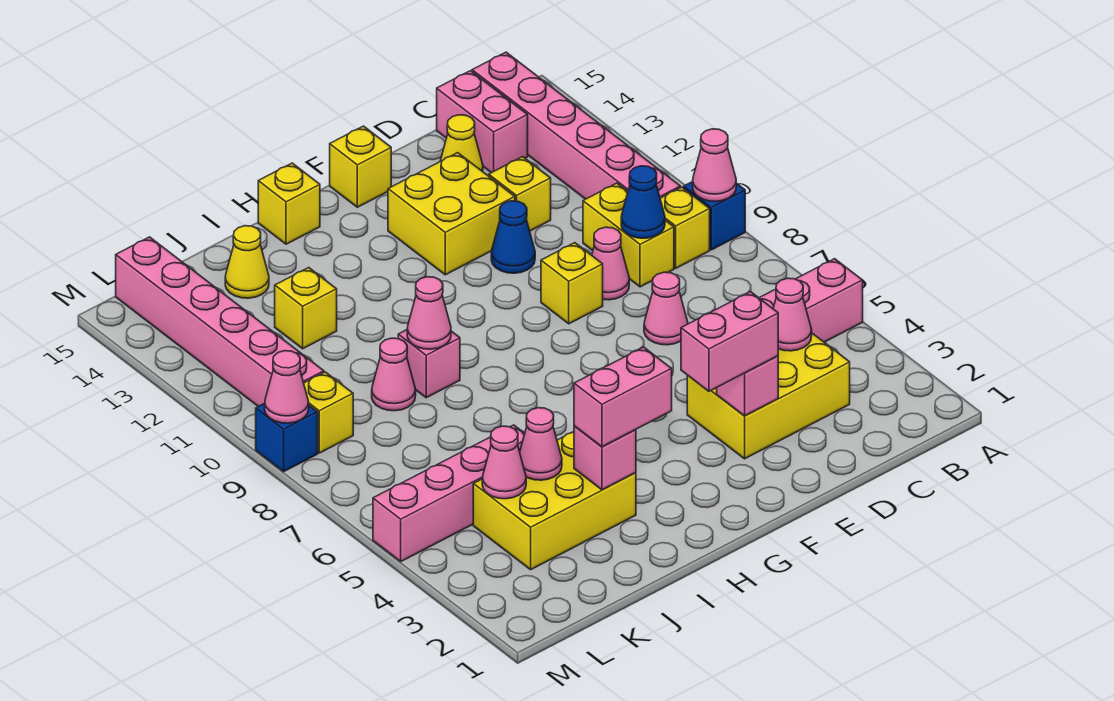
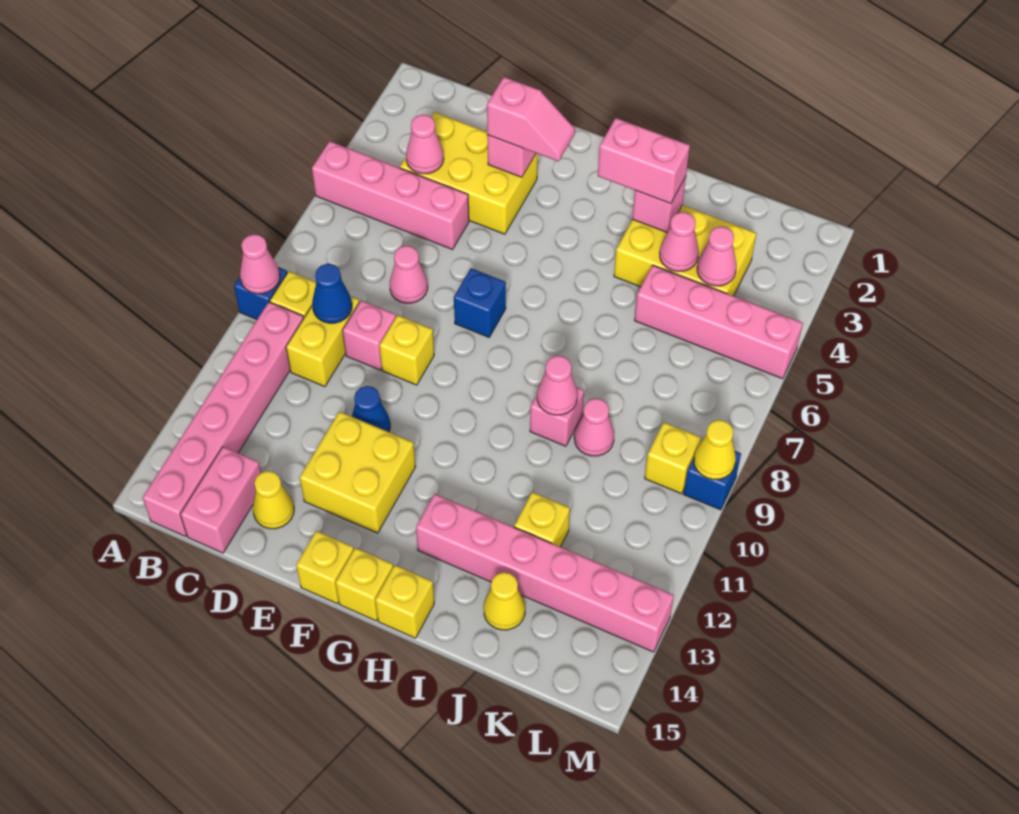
pink 1x1 cone [592,227,629,300] -> pink 1x1 brick [343,301,396,370]
yellow 1x1 brick [489,157,551,231] -> yellow 1x1 brick moved to [335,548,393,621]
pink 1x2 brick [681,292,778,391] -> pink 1x2 slope [487,77,575,161]
none -> blue 1x1 brick [454,268,506,337]
pink 1x6 brick [116,237,324,406] -> pink 1x6 brick turned to [416,494,674,652]
pink 1x1 cone [265,351,309,423] -> yellow 1x1 cone [694,420,736,480]

